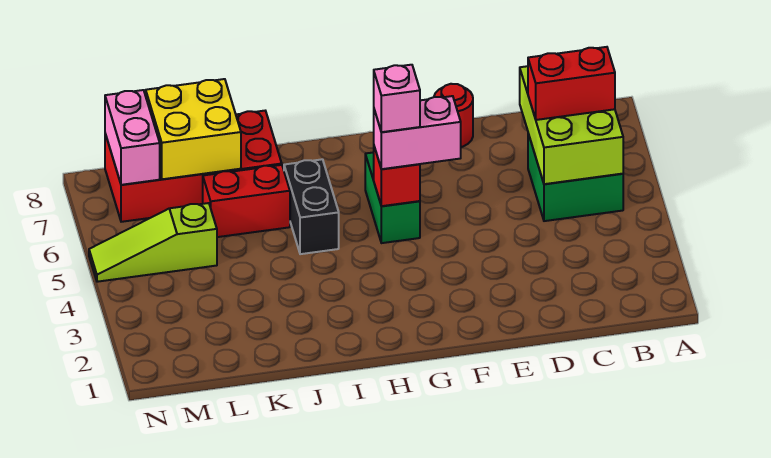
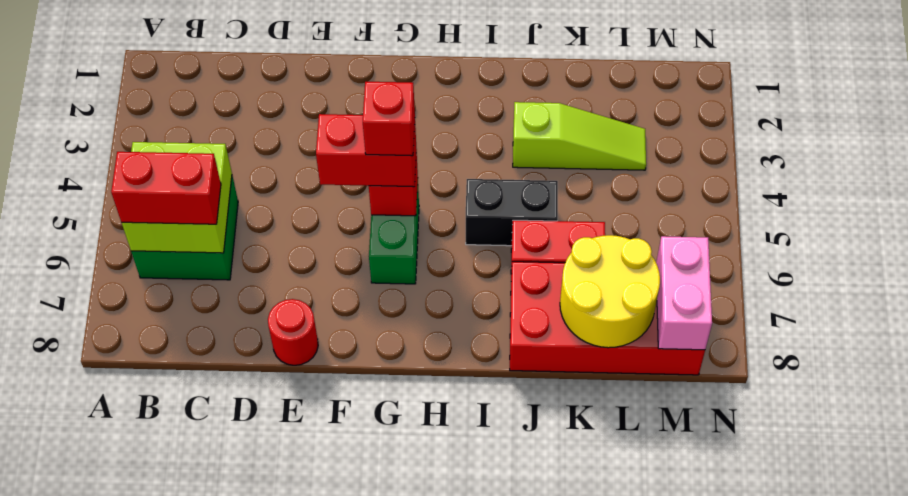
lime 2x3 brick [520,66,623,184] -> lime 2x2 brick [122,142,232,253]
pink 1x2 brick [374,96,461,169] -> red 1x2 brick [316,114,416,187]
pink 1x1 brick [374,65,420,132] -> red 1x1 brick [363,82,415,156]
black 1x2 brick [284,159,339,254] -> black 1x2 brick turned to [466,179,558,246]
yellow 2x2 brick [146,79,241,179] -> yellow 2x2 round brick [560,235,660,348]
lime 1x3 slope [89,203,217,282] -> lime 1x3 slope moved to [513,102,646,170]

